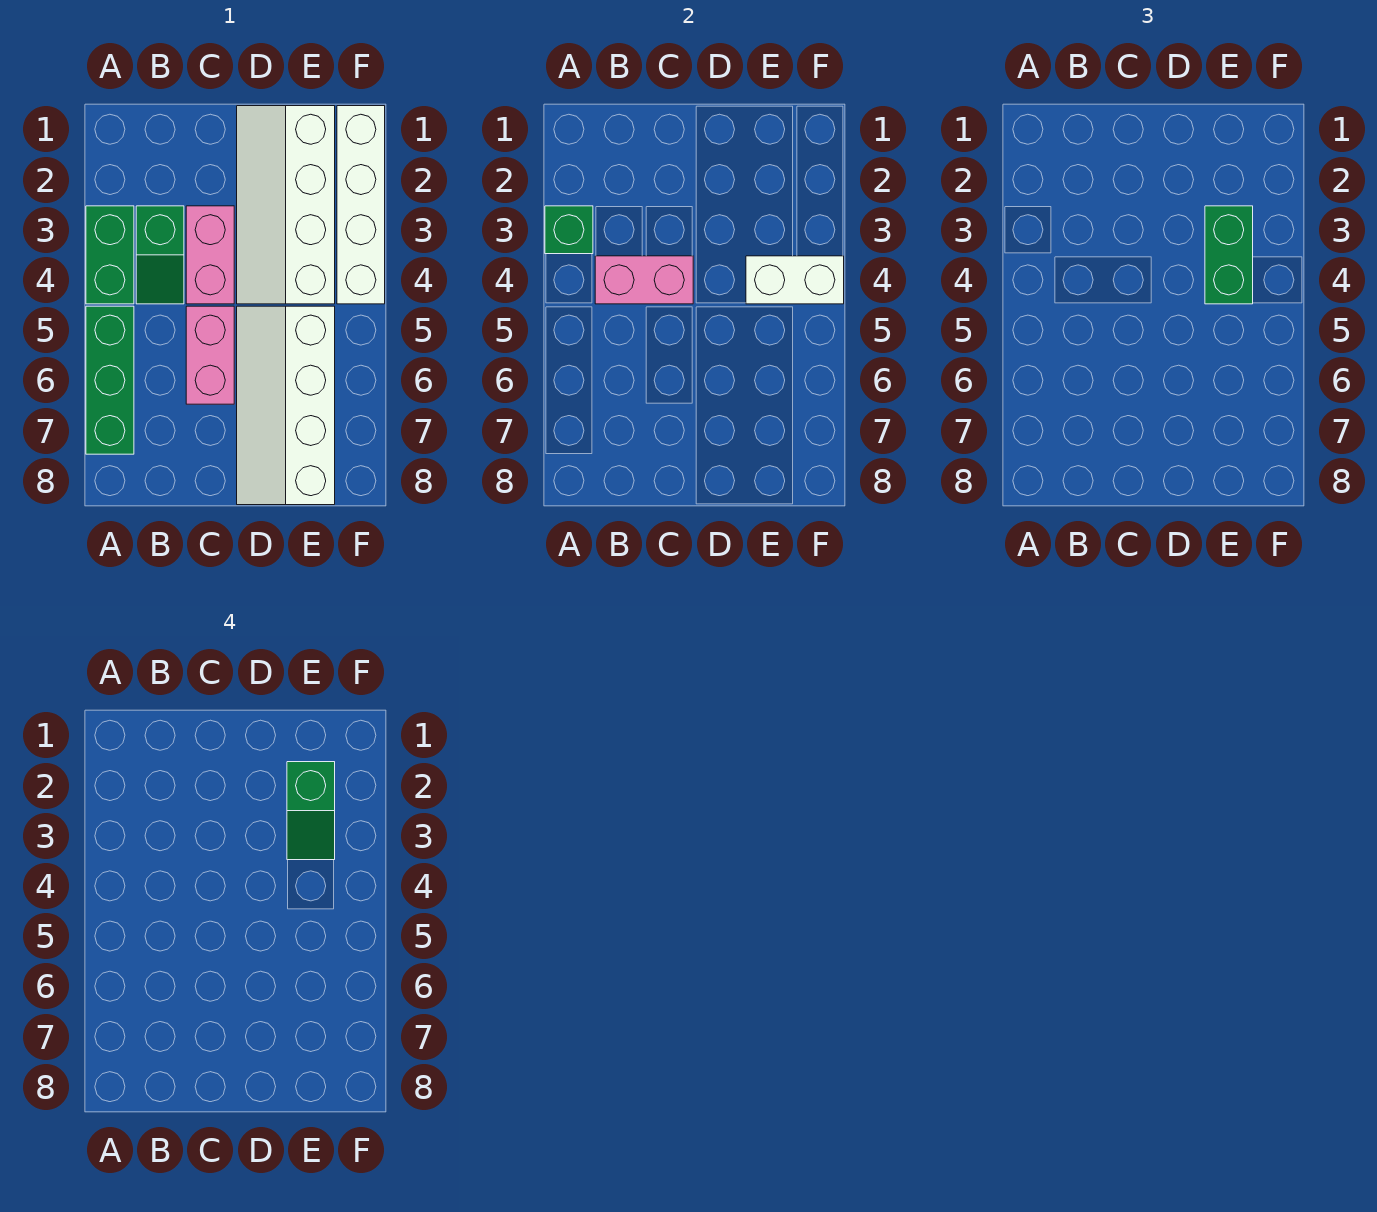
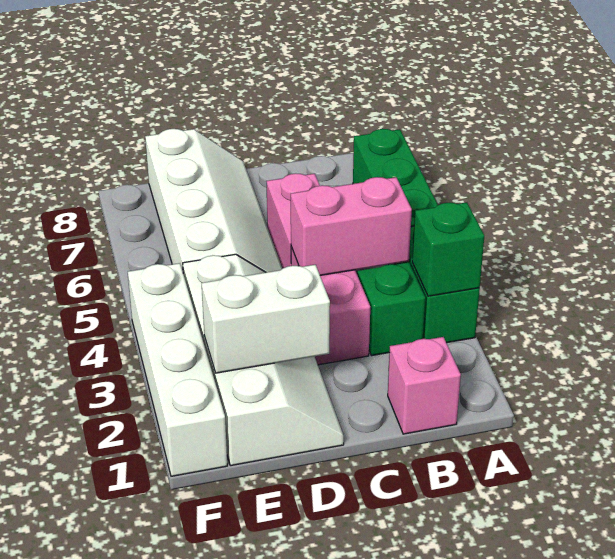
none -> pink 1x1 brick [388,337,461,434]
green 1x2 slope [287,762,335,860] -> none
green 1x2 brick [1205,206,1253,304] -> none
white 1x2 brick [746,256,844,304] -> white 1x2 brick moved to [202,265,330,373]

